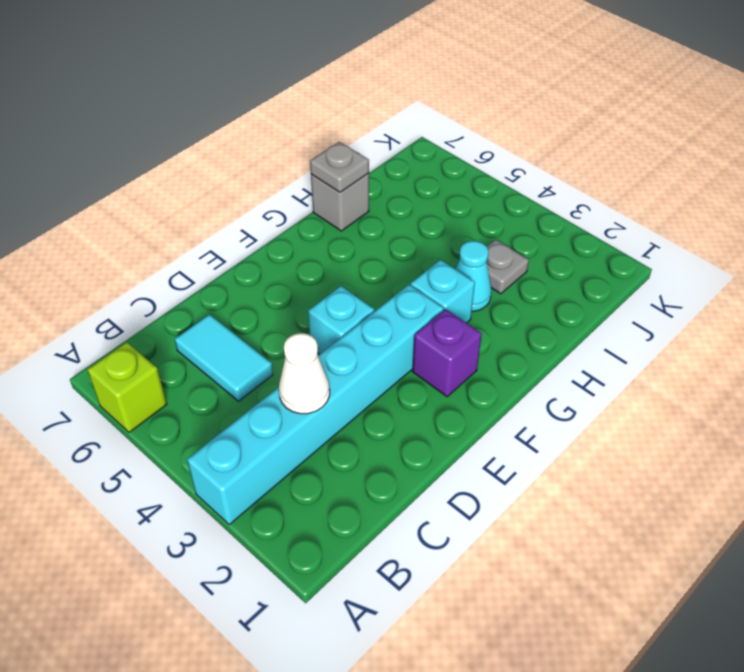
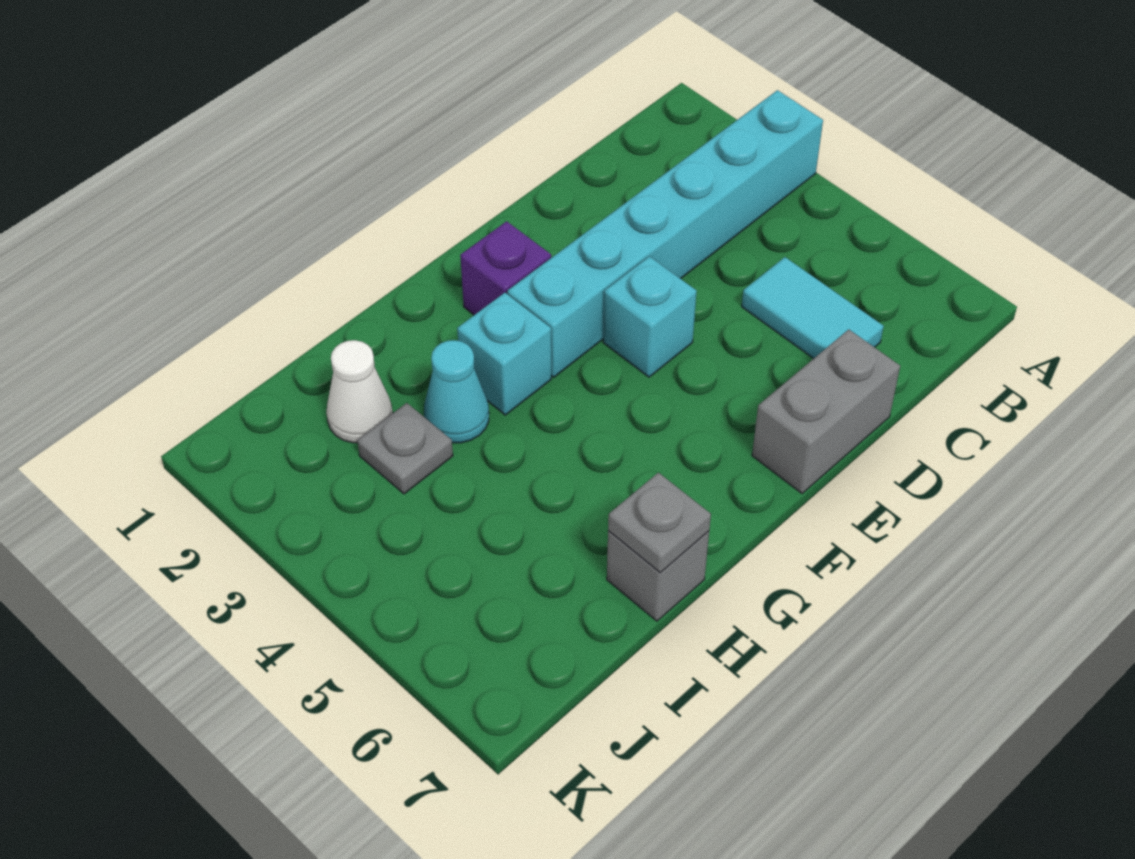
lime 1x1 brick [87,342,167,432] -> none
white 1x1 cone [279,333,330,414] -> white 1x1 cone moved to [326,340,393,443]
none -> grey 1x2 brick [752,330,900,494]

